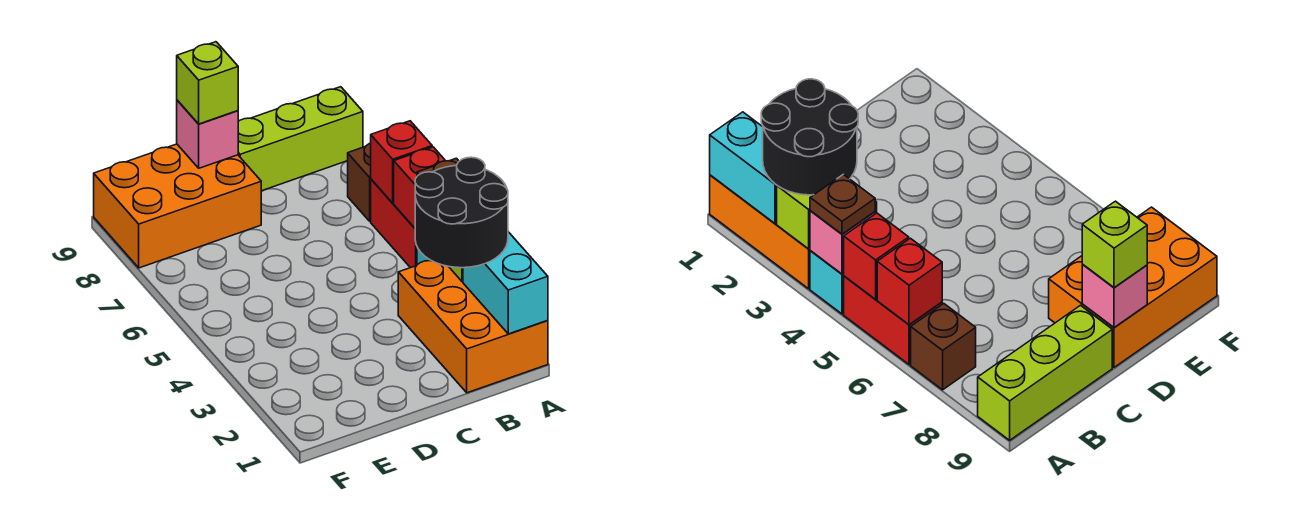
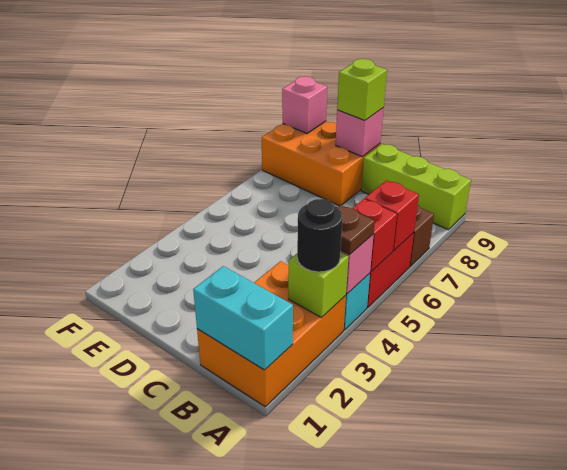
cyan 1x2 brick [463,232,548,334] -> cyan 1x2 brick turned to [193,266,293,370]
black 2x2 round brick [415,157,508,268] -> black 1x1 round brick [297,199,343,272]
none -> pink 1x1 brick [282,76,327,133]

